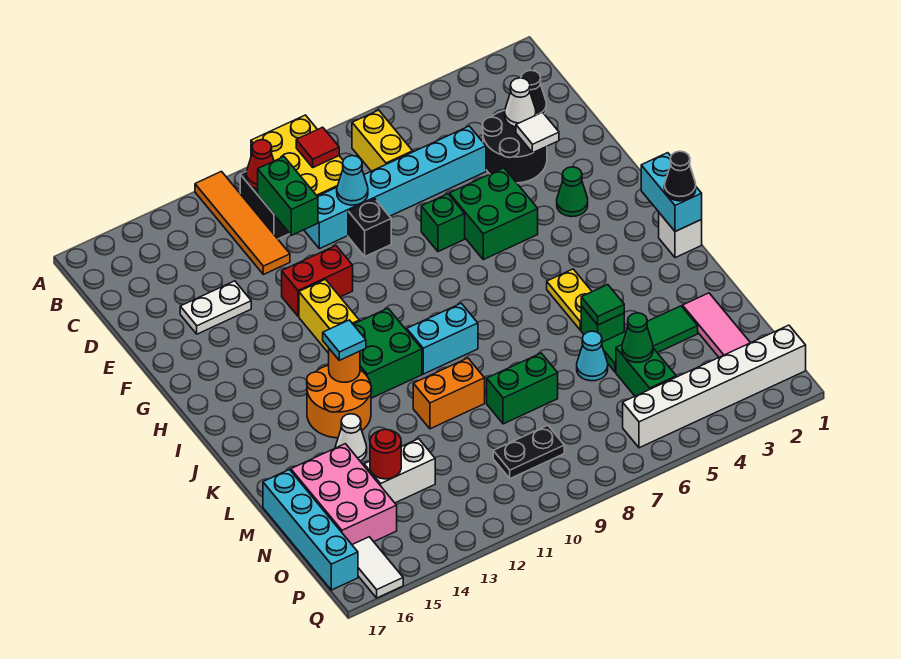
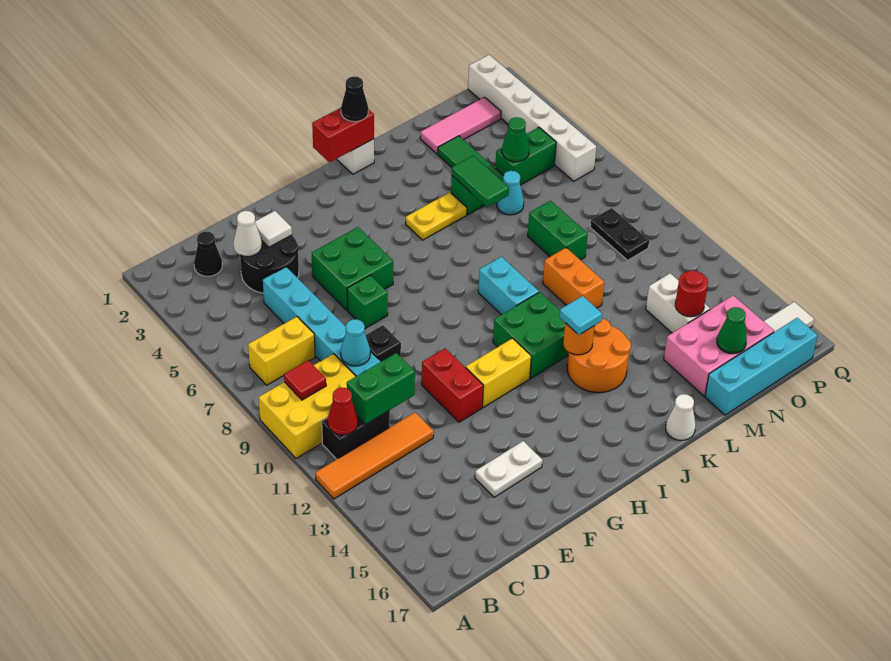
white 1x2 plate [180,281,251,334] -> white 1x2 plate turned to [475,441,543,497]
green 1x1 cone [557,167,588,217] -> green 1x1 cone moved to [717,307,747,354]
cyan 1x2 brick [641,153,702,231] -> red 1x2 brick [312,108,374,162]
green 1x1 tile [581,285,624,325] -> green 1x2 tile [452,156,509,207]
white 1x1 cone [335,414,367,461] -> white 1x1 cone moved to [666,394,696,440]

